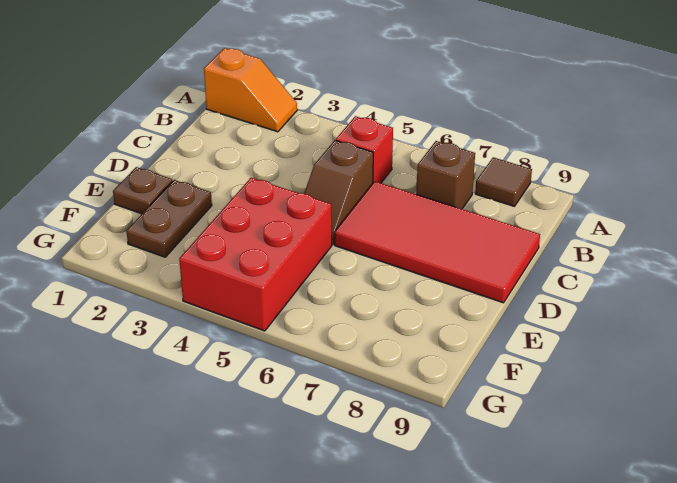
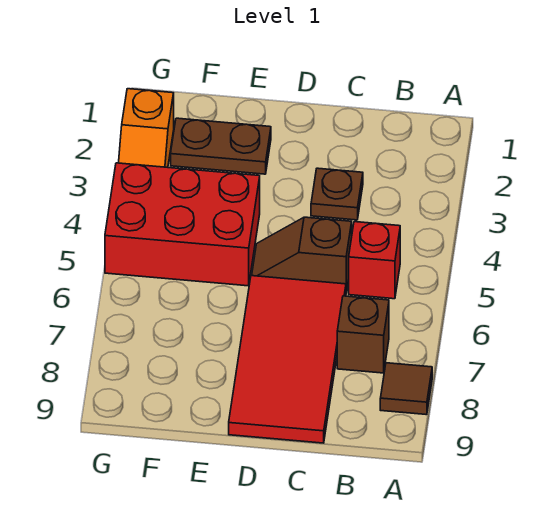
orange 1x2 slope [204,48,297,132] -> orange 1x2 slope moved to [119,89,174,167]
brown 1x1 plate [113,167,173,214] -> brown 1x1 plate moved to [311,168,363,220]

